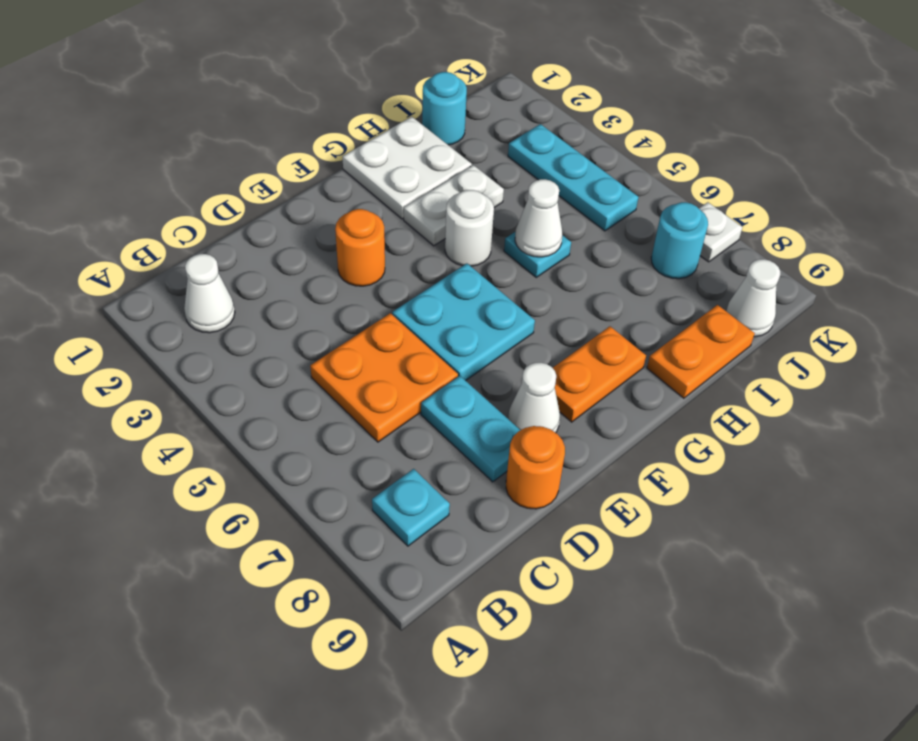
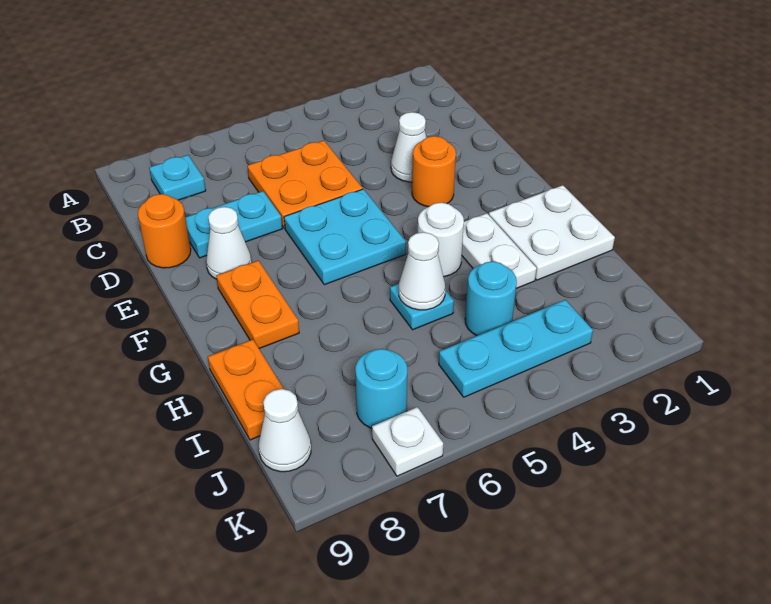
white 1x1 cone [184,254,235,333] -> white 1x1 cone moved to [391,112,426,182]
cyan 1x1 round brick [422,72,467,145] -> cyan 1x1 round brick moved to [465,261,517,336]

